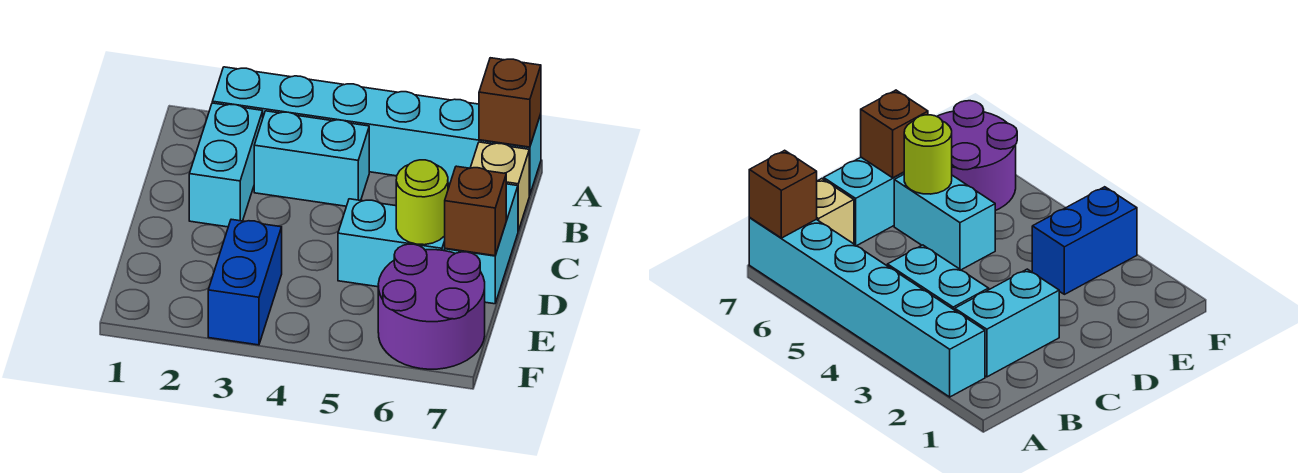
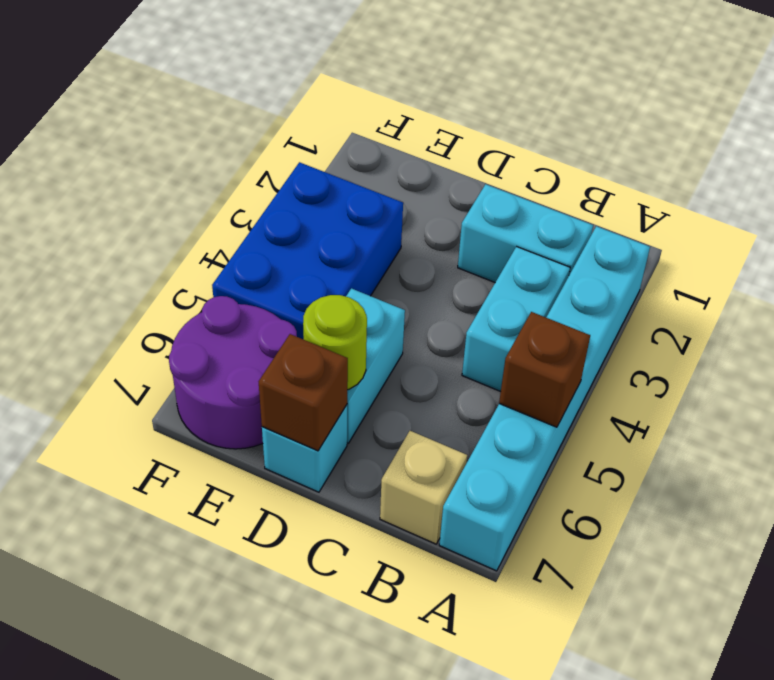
brown 1x1 brick [479,58,541,147] -> brown 1x1 brick moved to [499,312,590,427]
cyan 1x2 brick [445,184,518,304] -> cyan 1x1 brick [262,405,347,492]
blue 1x2 brick [208,219,282,345] -> blue 2x3 brick [212,162,403,339]

